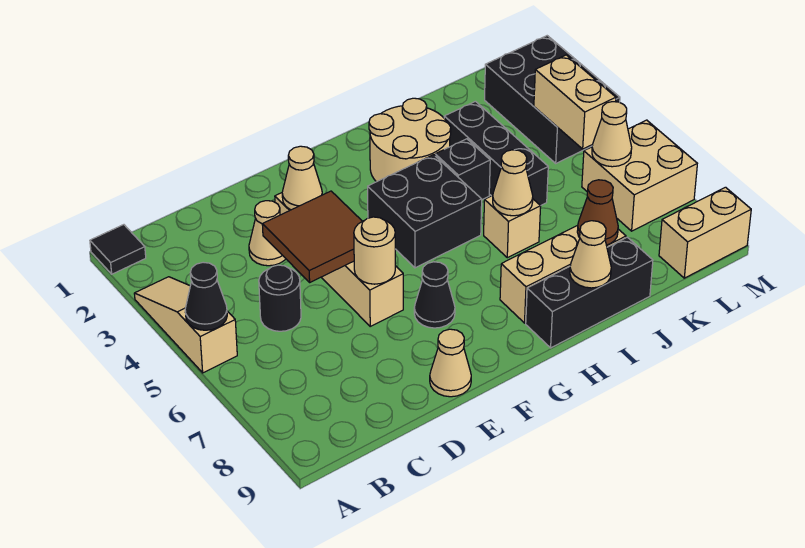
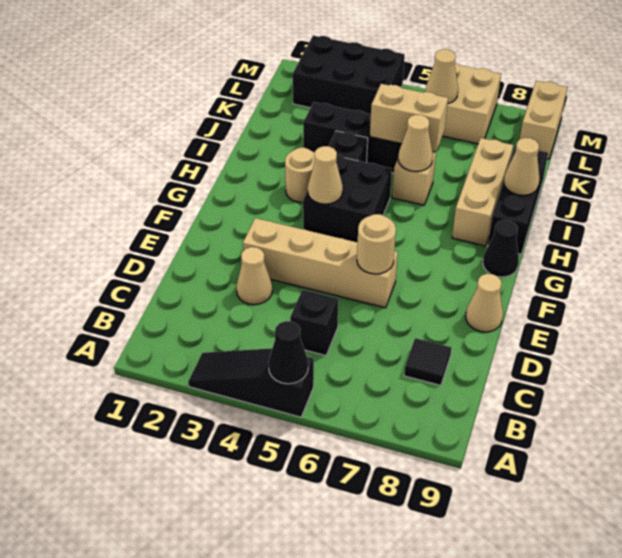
black 1x1 tile [90,225,146,274] -> black 1x1 tile moved to [404,338,451,385]
tan 1x3 slope [134,277,237,373] -> black 1x3 slope [188,348,314,417]
black 1x1 round brick [259,265,301,331] -> black 1x1 brick [290,290,338,356]
brown 2x2 tile [262,191,362,282] -> none
tan 1x1 cone [282,146,322,210] -> tan 1x1 cone moved to [308,146,343,204]
black 1x1 cone [414,262,455,328] -> black 1x1 cone moved to [483,220,519,277]
tan 2x2 round brick [369,98,451,182] -> tan 1x1 round brick [285,148,315,203]
brown 1x1 cone [577,180,618,245] -> none
tan 1x2 brick [534,55,616,149] -> tan 1x2 brick moved to [370,84,448,151]

